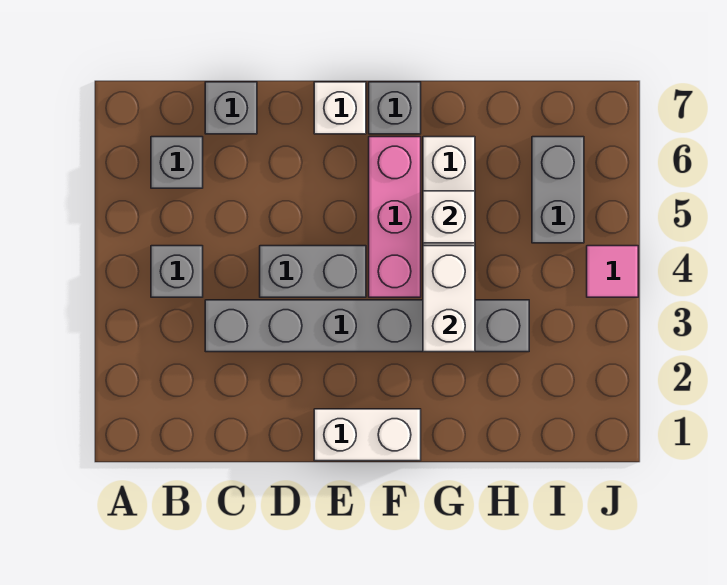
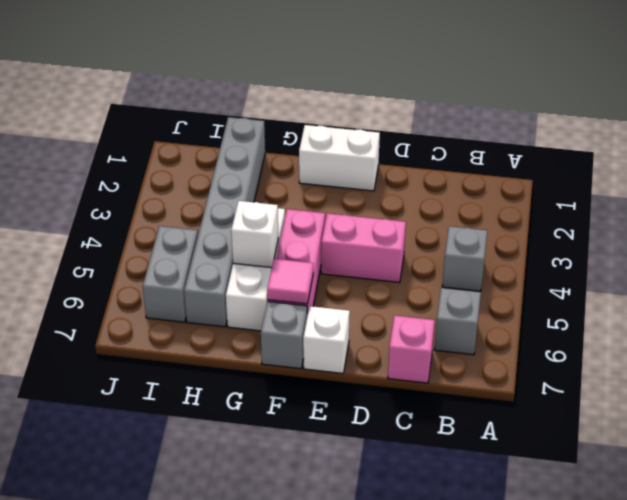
grey 1x6 brick [205,300,529,352] -> grey 1x6 brick turned to [184,117,265,327]
grey 1x1 brick [205,82,257,134] -> pink 1x1 brick [388,315,435,383]
grey 1x2 brick [260,246,366,297] -> pink 1x2 brick [321,213,406,283]
white 1x2 brick [423,246,475,352] -> none
pink 1x1 tile [587,246,638,297] -> pink 1x1 tile moved to [267,259,313,304]

